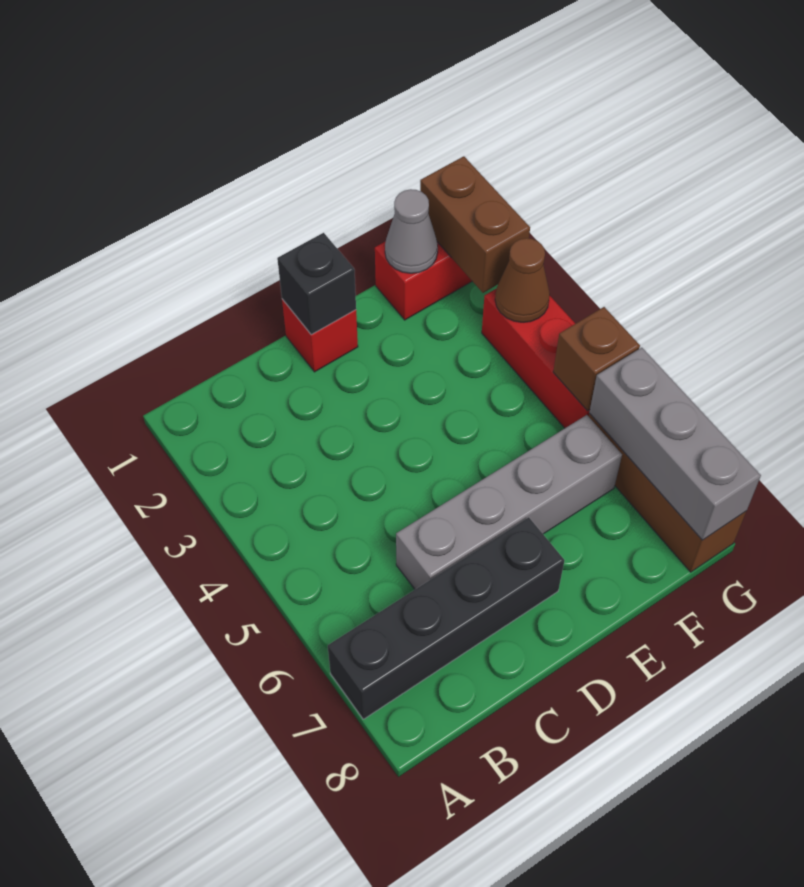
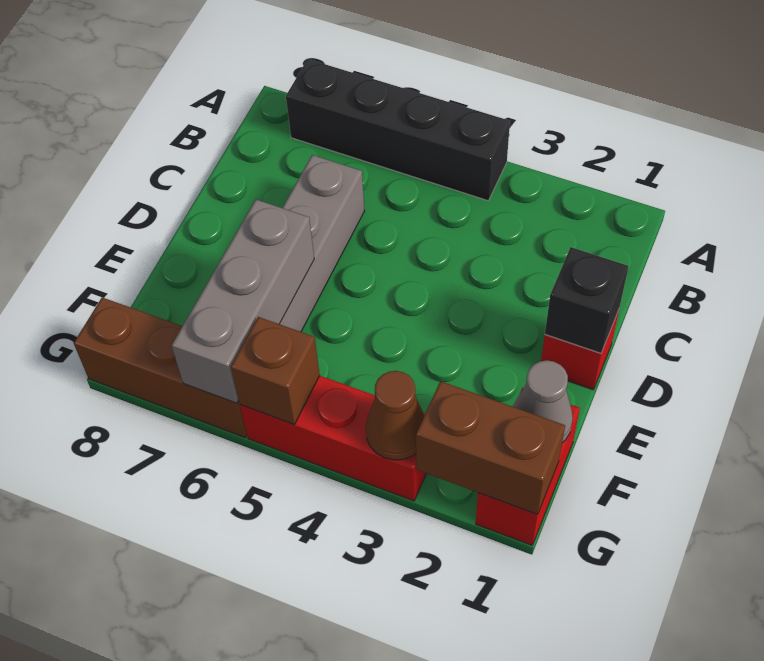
black 1x4 brick [328,517,564,719] -> black 1x4 brick turned to [286,59,510,201]
grey 1x3 brick [589,348,761,540] -> grey 1x3 brick turned to [172,200,314,403]

